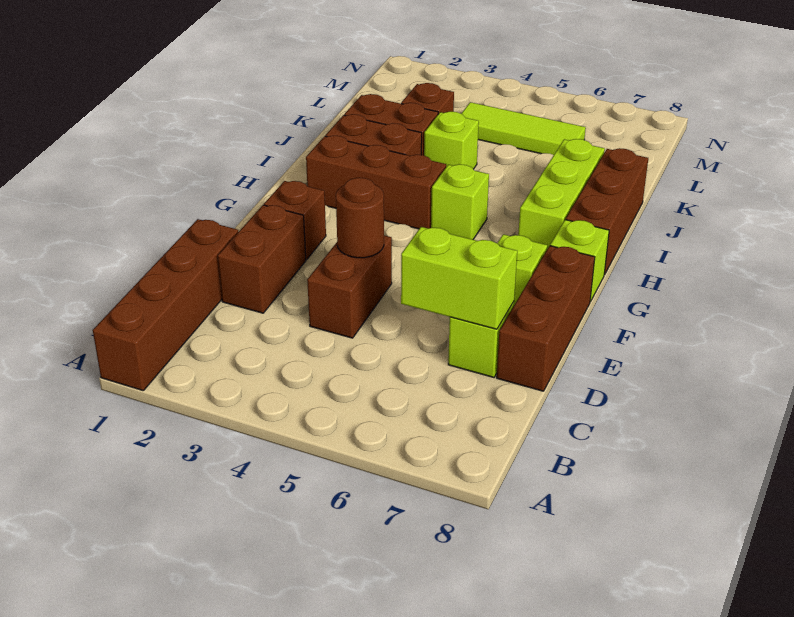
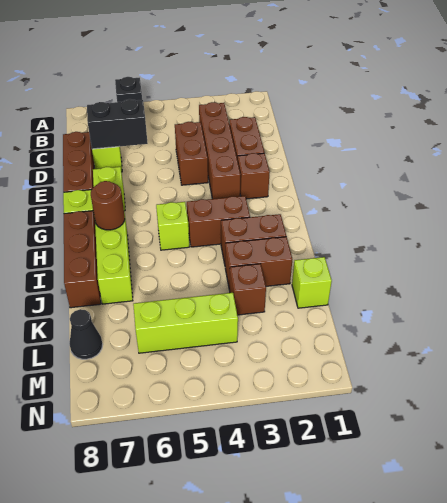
brown 1x4 brick [93,219,238,390] -> brown 1x4 brick moved to [199,102,241,199]
none -> black 1x1 brick [115,77,142,102]
lime 1x2 brick [401,227,517,329] -> black 1x2 brick [87,99,148,149]
brown 1x1 round brick [336,178,384,258] -> brown 1x1 round brick moved to [91,181,125,230]
brown 1x3 brick [306,136,446,229] -> brown 1x2 brick [187,196,250,247]
lime 1x1 brick [424,112,479,169] -> lime 1x1 brick moved to [292,257,332,308]
lime 1x3 tile [461,102,586,155] -> lime 1x3 brick [133,293,238,353]
none -> black 1x1 cone [70,309,103,359]

